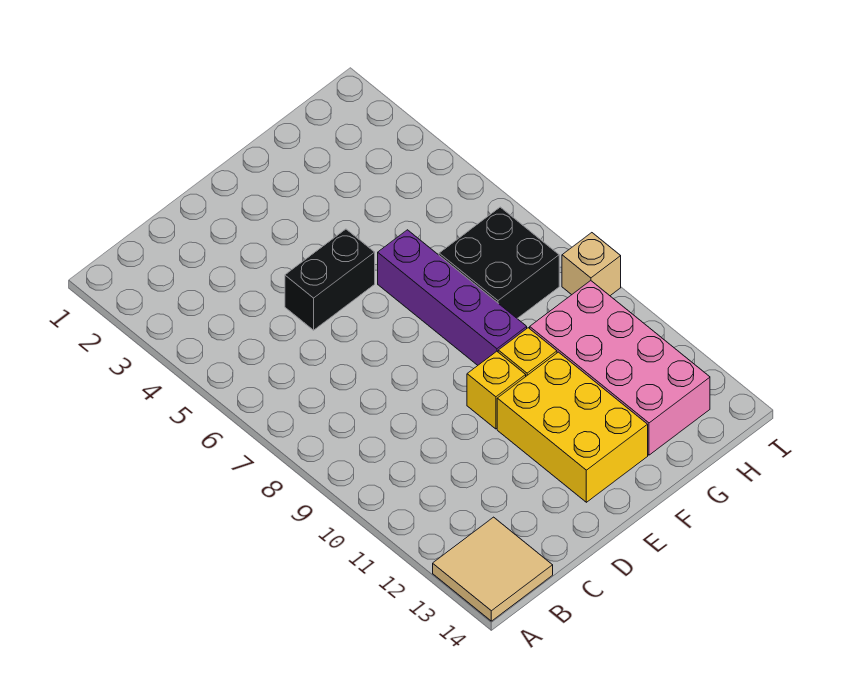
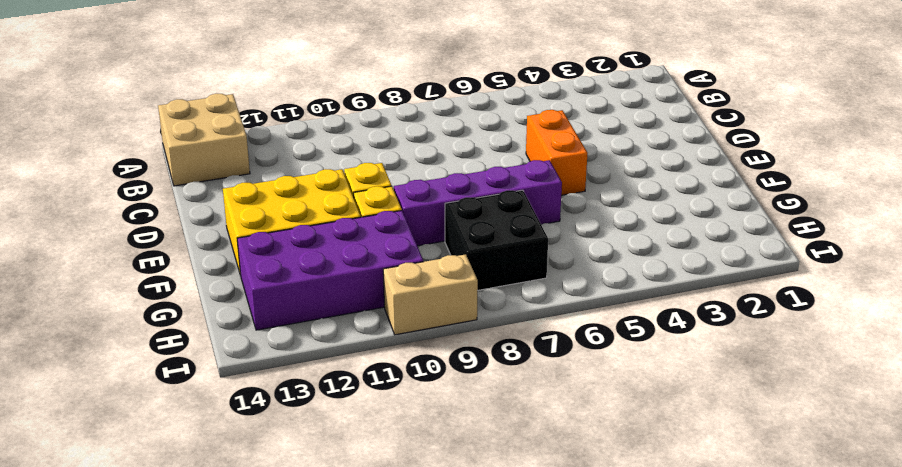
tan 2x2 tile [433,517,553,621] -> tan 2x2 brick [158,94,250,186]
black 1x2 brick [285,229,375,330] -> orange 1x2 brick [526,110,588,195]
pink 2x4 brick [530,281,710,455] -> purple 2x4 brick [237,211,423,330]
tan 1x1 brick [562,233,621,296] -> tan 1x2 brick [383,254,478,335]

